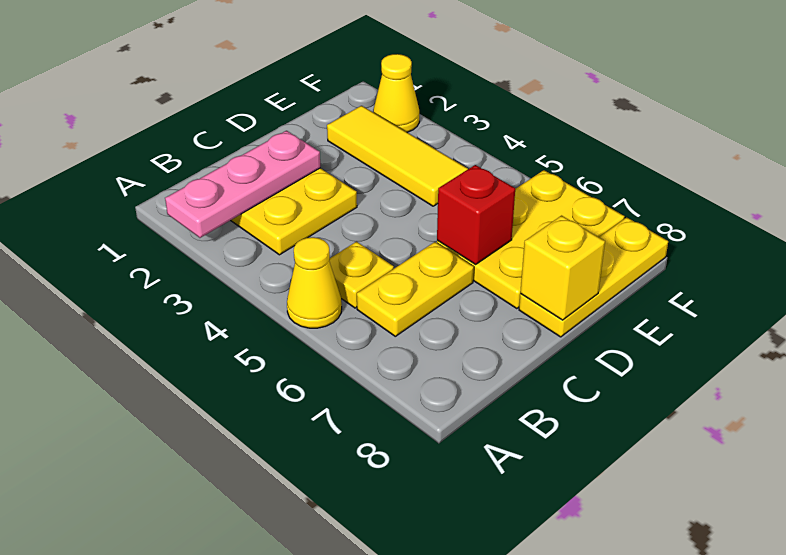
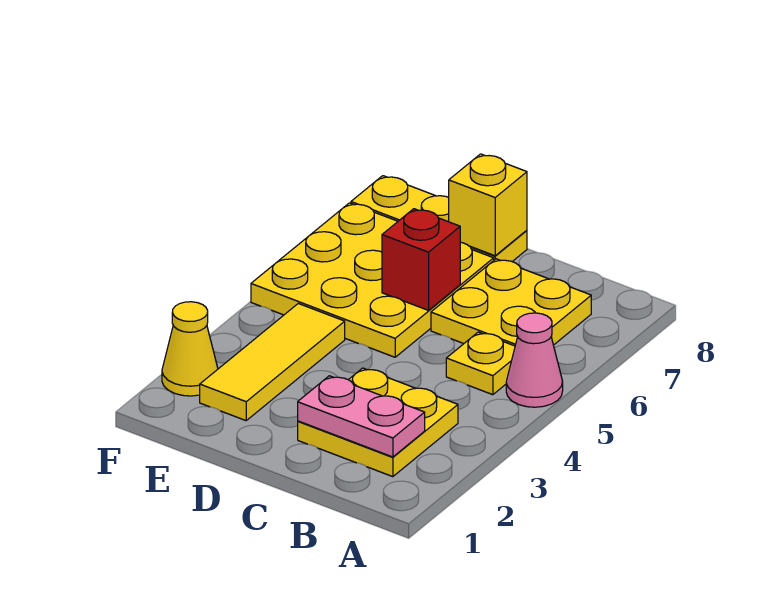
pink 1x3 plate [165,131,320,238] -> pink 1x2 plate [298,376,425,457]
yellow 1x1 cone [287,237,342,328] -> pink 1x1 cone [506,313,563,407]
yellow 1x2 plate [357,242,474,336] -> yellow 2x2 plate [431,259,591,346]
yellow 2x3 plate [437,170,625,309] -> yellow 3x3 plate [251,203,494,357]

